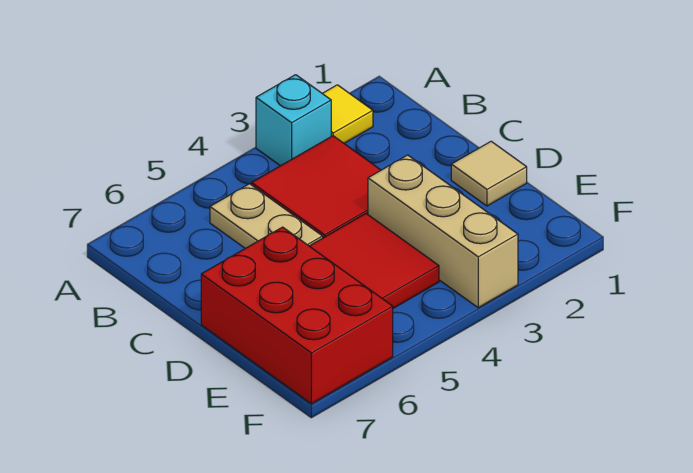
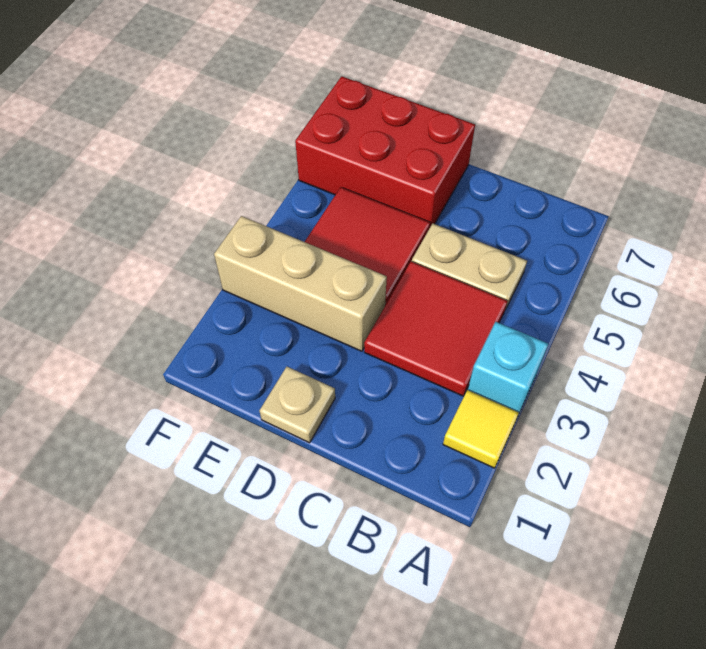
tan 1x1 tile [451,141,527,206] -> tan 1x1 plate [260,367,335,443]

